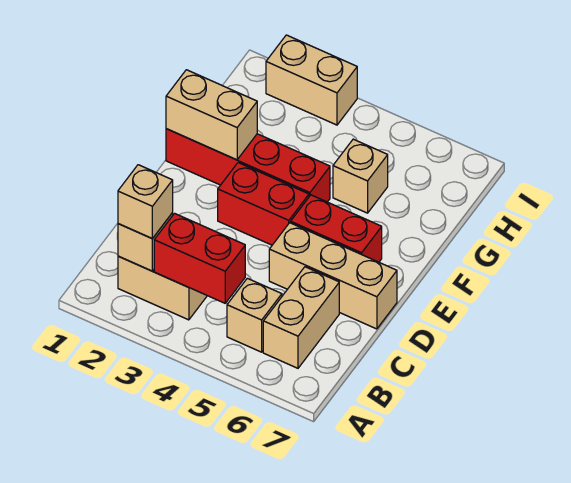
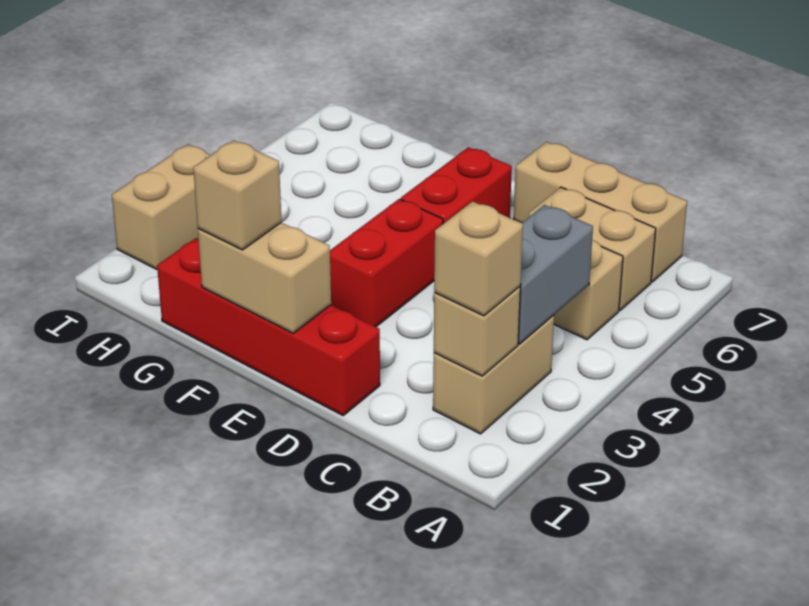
red 1x2 brick [154,213,245,303] -> grey 1x2 brick [518,205,593,344]
tan 1x3 brick [269,223,397,329] -> tan 1x3 brick turned to [514,142,687,282]
red 1x4 brick [166,129,330,202] -> red 1x4 brick turned to [157,238,380,415]
tan 1x2 brick [166,70,257,160] -> tan 1x2 brick turned to [198,222,331,333]
tan 1x1 brick [333,139,388,213] -> tan 1x1 brick moved to [193,140,282,250]

